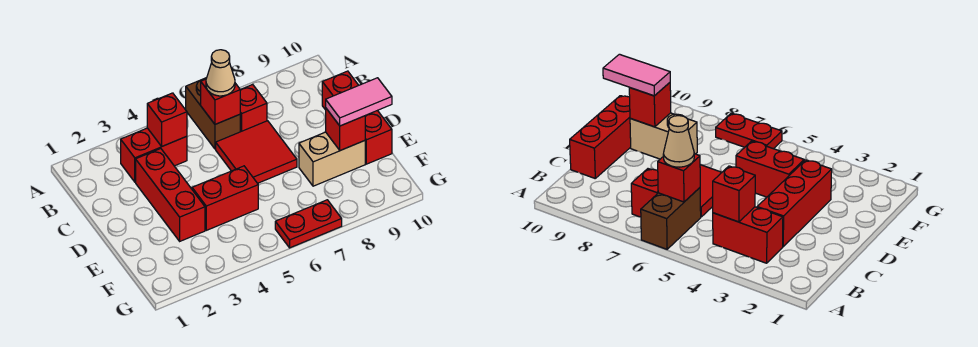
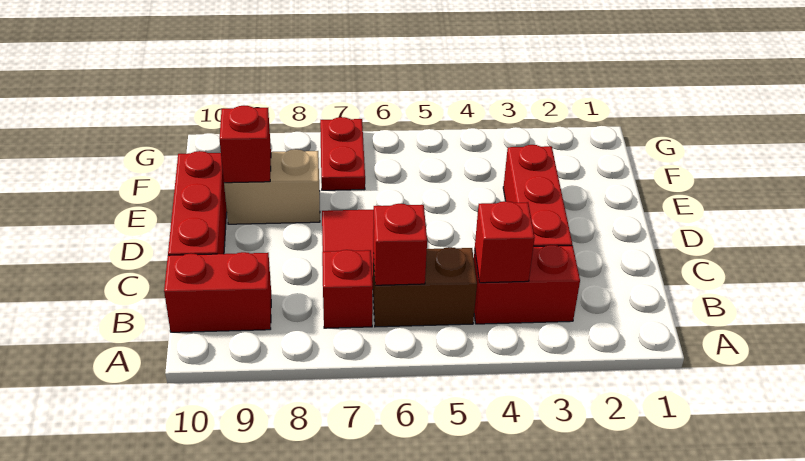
brown 1x2 brick [186,78,240,149] -> brown 1x2 brick turned to [373,247,477,327]
tan 1x1 cone [206,50,235,96] -> none
red 1x2 brick [192,166,258,230] -> red 1x2 brick moved to [164,252,271,332]
pink 1x2 tile [326,78,392,126] -> none
red 1x2 plate [275,200,342,248] -> red 1x2 plate turned to [320,117,365,190]

